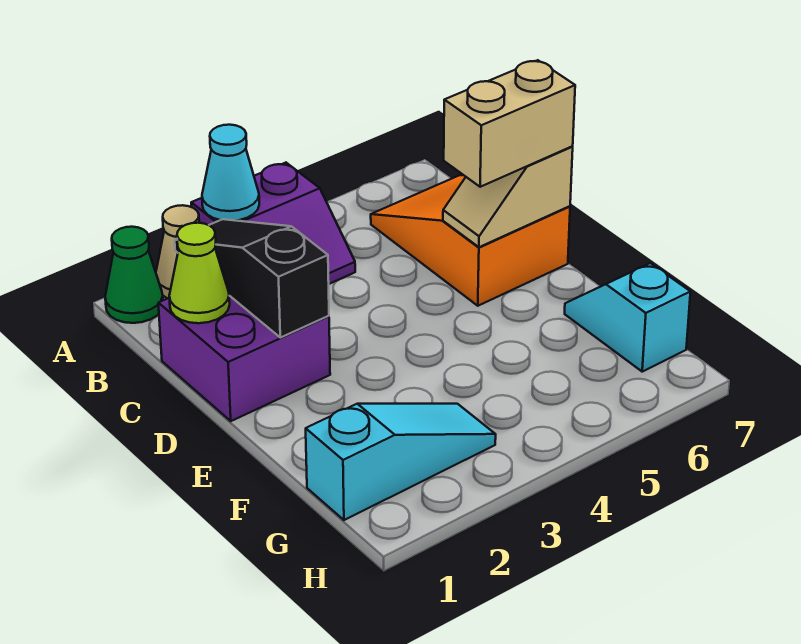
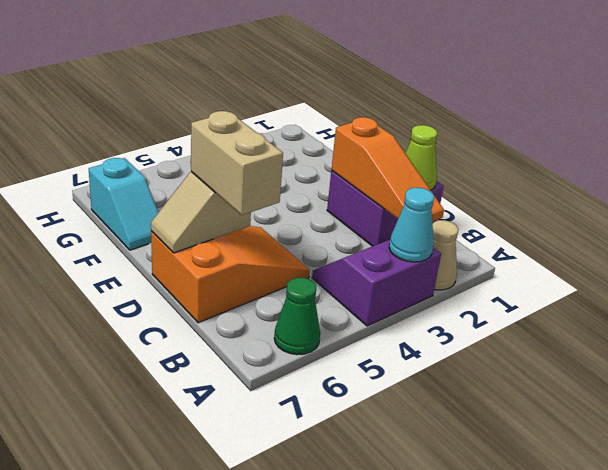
green 1x1 cone [105,227,163,323] -> green 1x1 cone moved to [274,278,320,355]
black 1x3 slope [175,219,329,338] -> orange 1x3 slope [331,117,444,222]
orange 2x3 slope [371,175,570,306] -> orange 2x3 slope turned to [151,226,310,323]
tan 1x2 slope [443,147,573,247] -> tan 1x2 slope turned to [151,172,251,253]
tan 1x2 brick [444,60,575,187] -> tan 1x2 brick turned to [191,111,283,215]
cyan 1x3 slope [306,404,496,520] -> none

